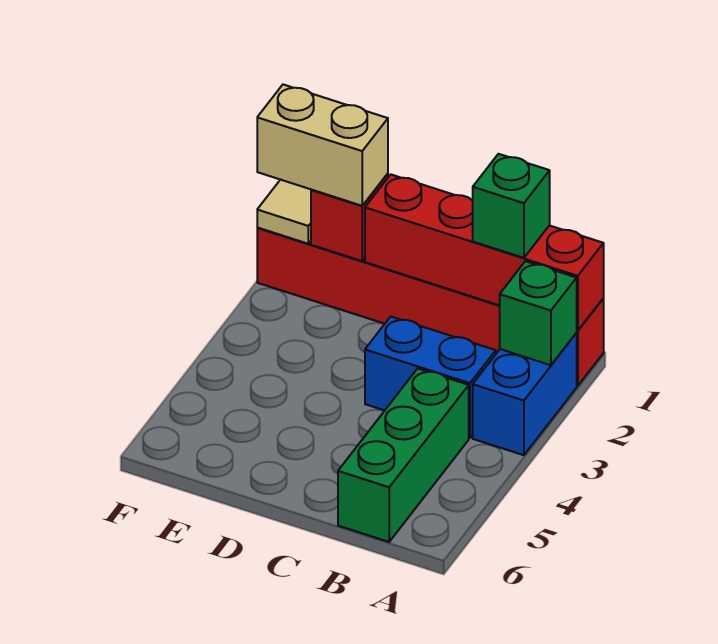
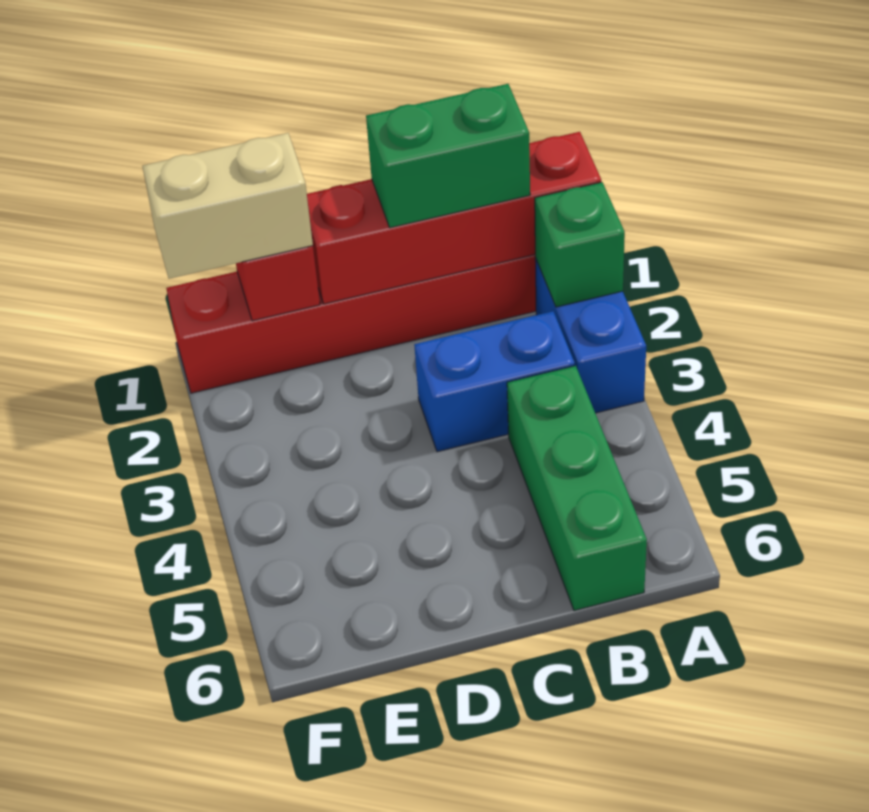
green 1x1 brick [473,154,550,258] -> green 1x2 brick [366,84,530,228]
tan 1x1 tile [257,180,311,244] -> none

